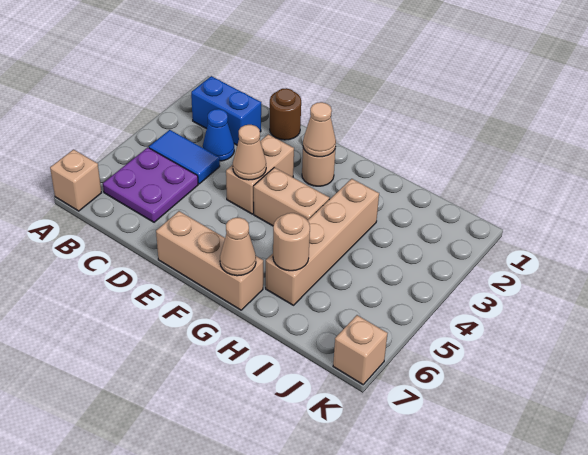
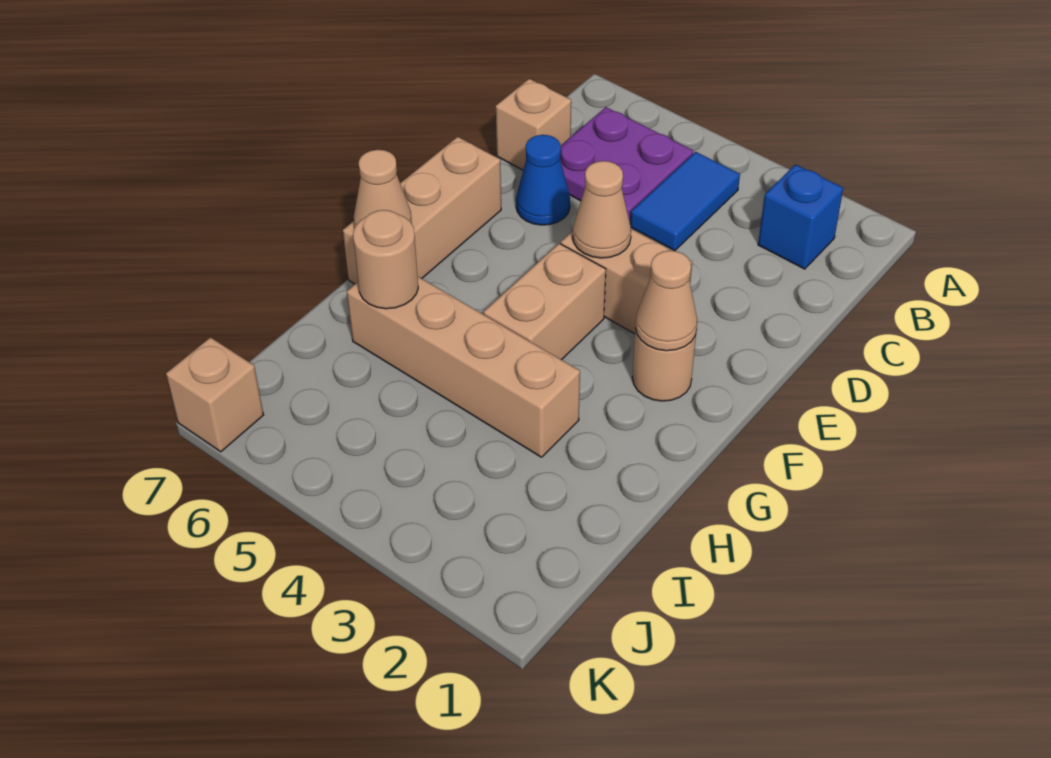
tan 1x1 brick [50,150,102,211] -> tan 1x1 brick moved to [496,79,571,170]
blue 1x2 brick [191,76,261,145] -> blue 1x1 brick [758,164,843,269]
blue 1x1 cone [203,109,234,161] -> blue 1x1 cone moved to [516,135,570,225]
brown 1x1 round brick [270,88,301,140] -> none

